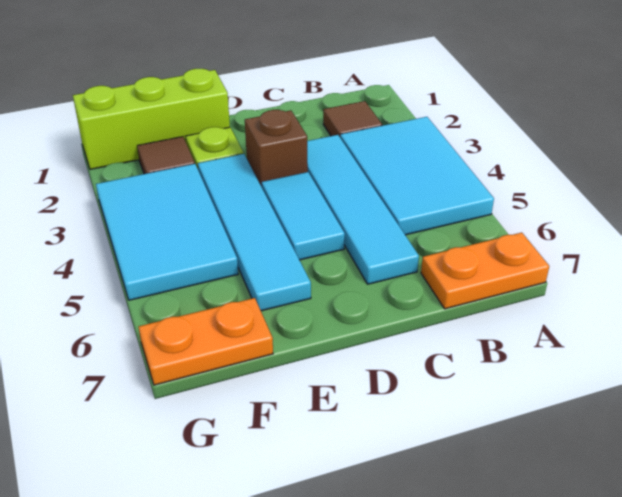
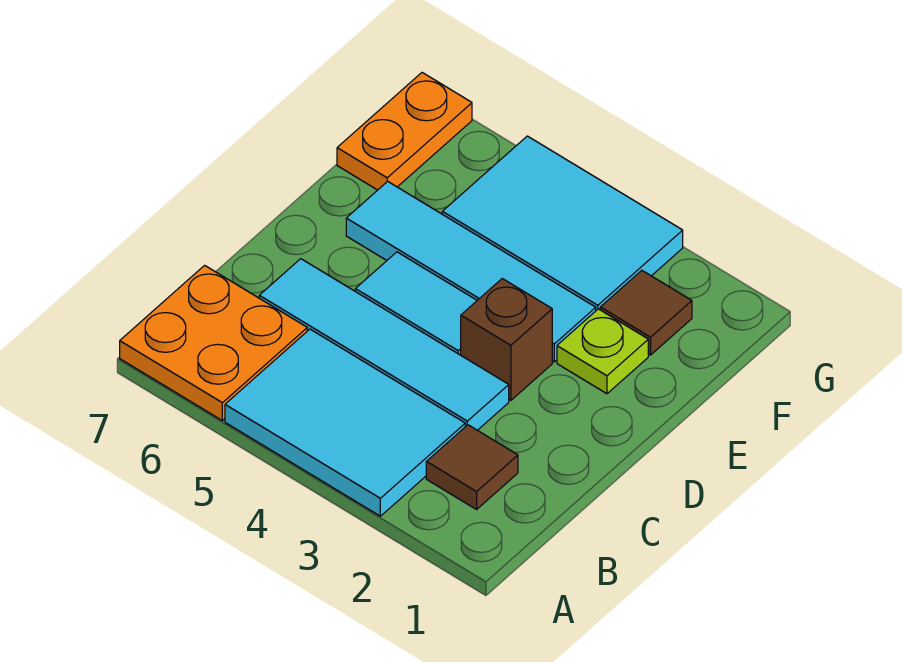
orange 1x2 plate [421,233,549,309] -> orange 2x2 plate [120,265,307,421]
lime 1x3 brick [73,69,230,169] -> none

